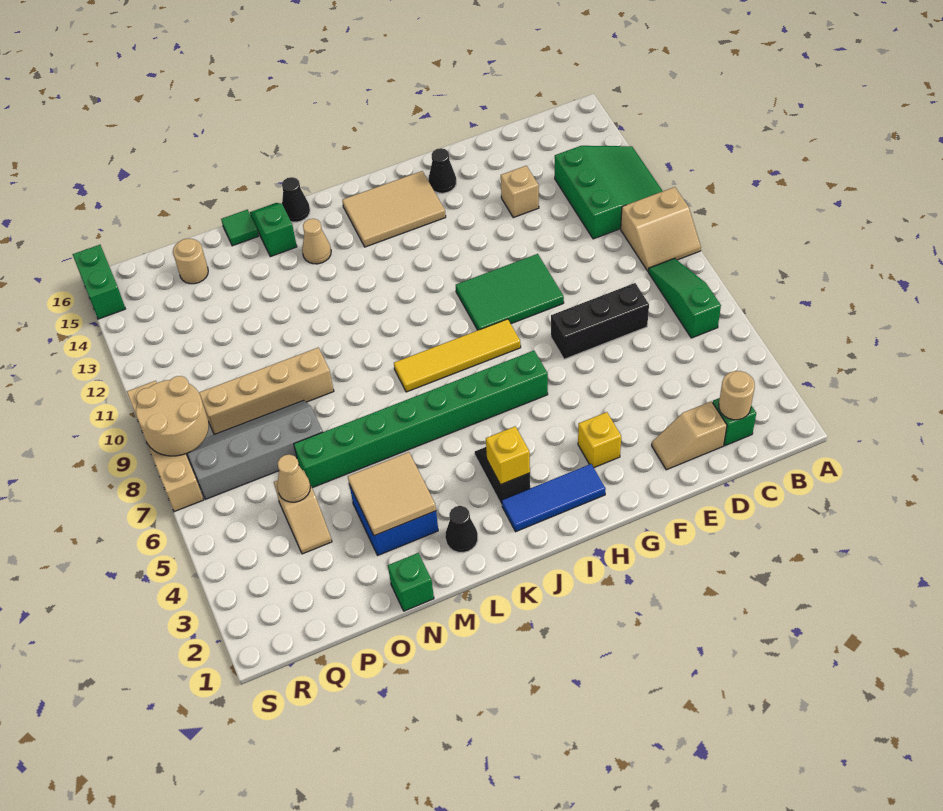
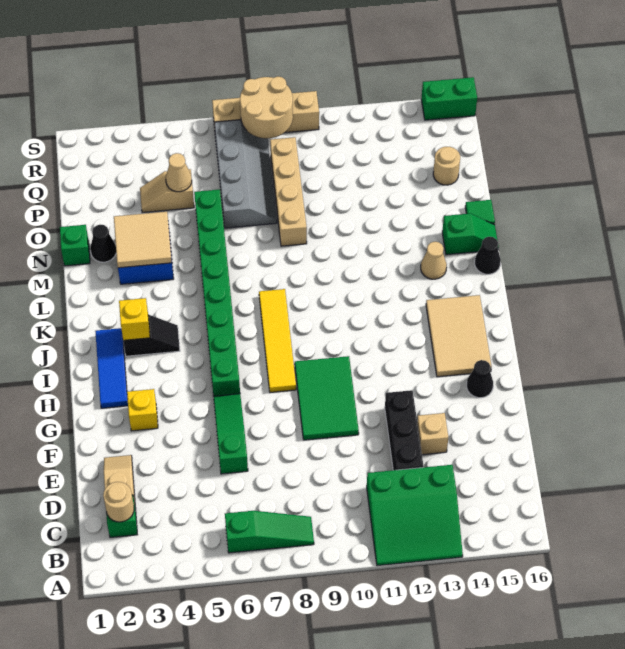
tan 2x2 slope [621,187,701,271] -> none
black 1x3 brick [551,283,649,359] -> black 1x3 brick moved to [385,390,424,470]
none -> green 1x3 slope [214,394,248,474]
black 1x1 cone [445,506,478,553] -> black 1x1 cone moved to [90,225,116,262]

